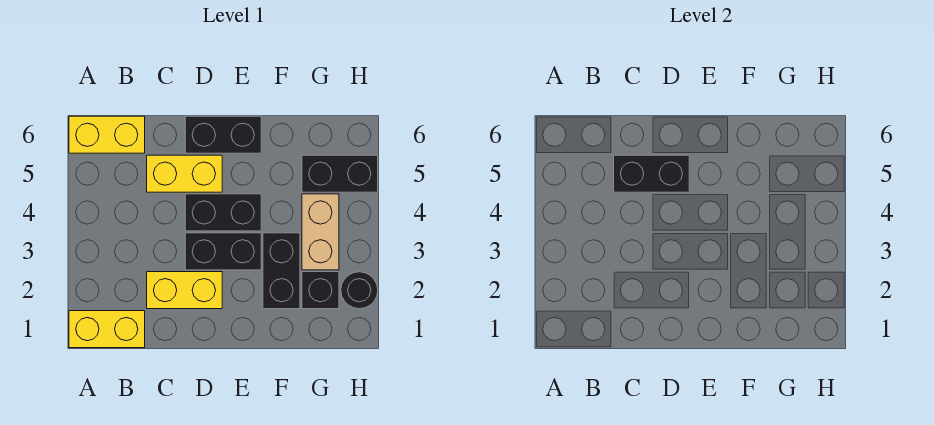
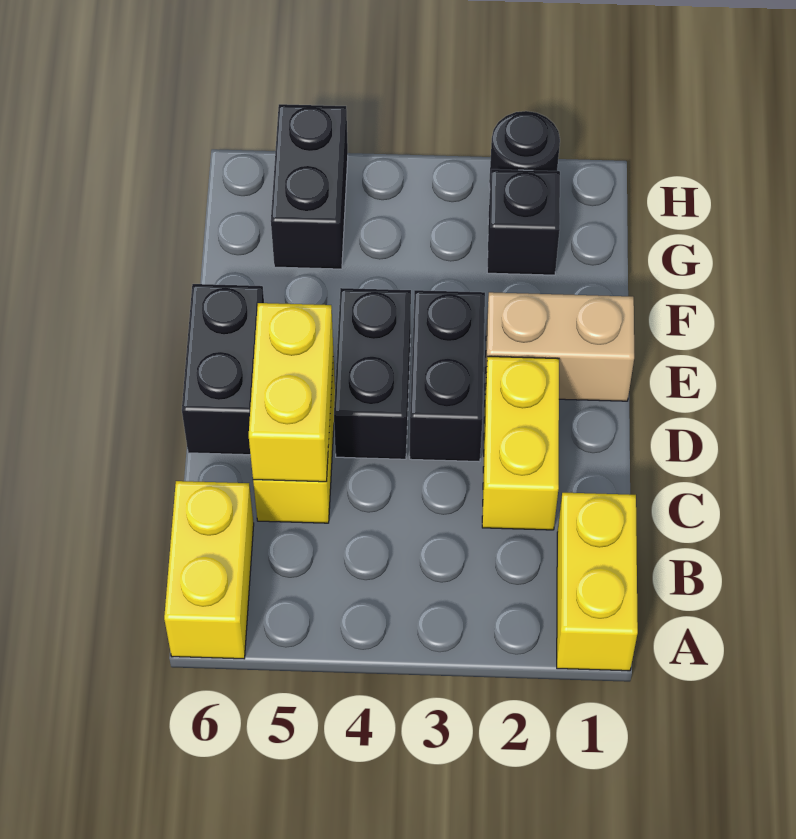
black 1x2 brick [614,155,689,192] -> yellow 1x2 brick [249,303,333,482]
black 1x2 brick [263,233,300,309] -> none
tan 1x2 brick [302,194,339,270] -> tan 1x2 brick moved to [485,292,634,401]

